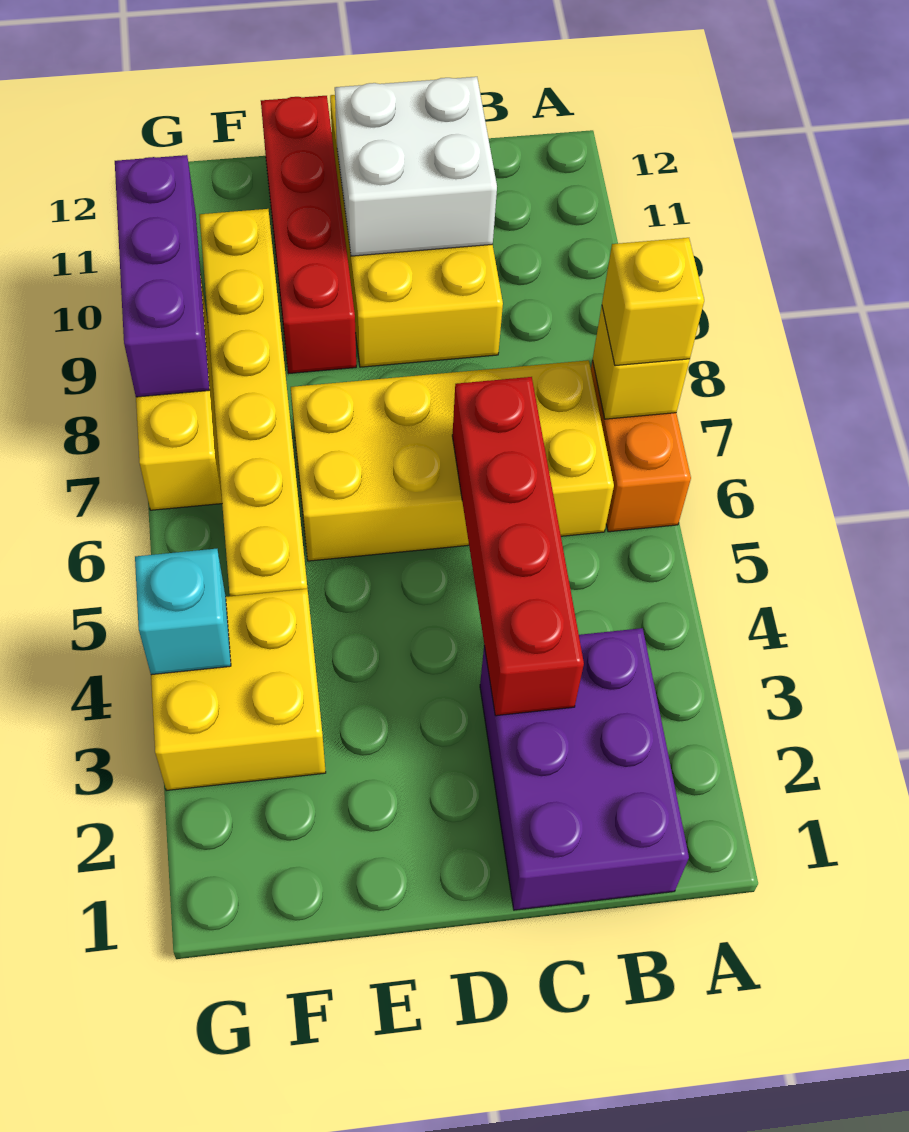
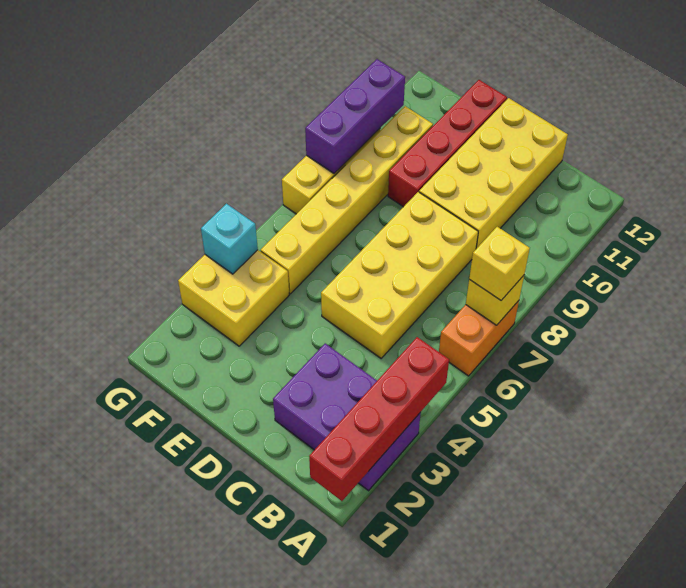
purple 2x3 brick [480,628,689,910] -> purple 2x3 brick turned to [273,343,421,491]
yellow 2x4 brick [291,360,614,561] -> yellow 2x4 brick turned to [321,192,478,358]
red 1x4 brick [452,377,584,716] -> red 1x4 brick moved to [309,337,449,501]
white 2x2 brick [335,77,497,256] -> none

